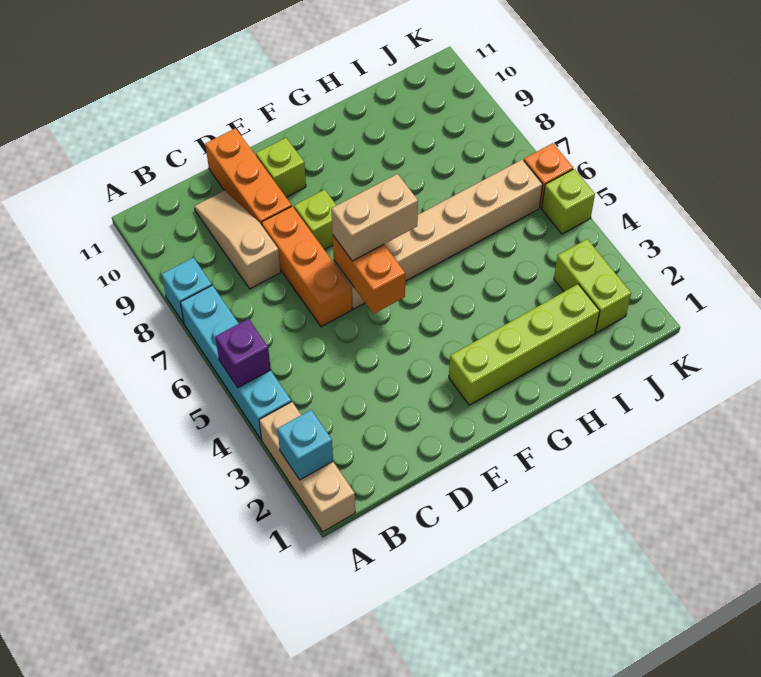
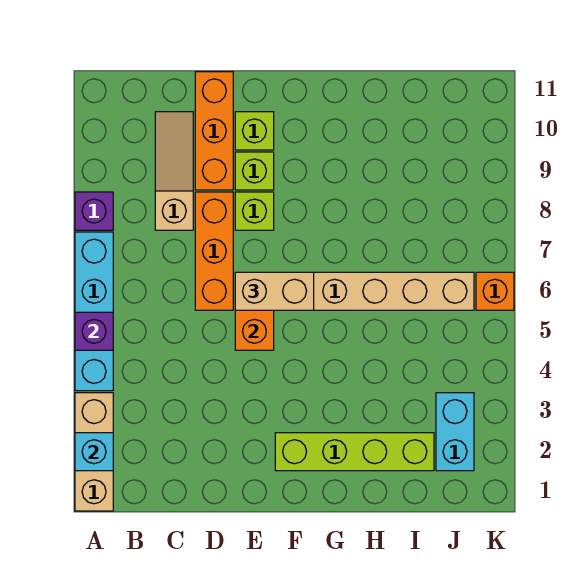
cyan 1x1 brick [162,257,212,323] -> purple 1x1 brick [75,192,113,230]
lime 1x2 brick [554,239,631,333] -> cyan 1x2 brick [436,393,474,471]
lime 1x1 brick [542,169,595,234] -> lime 1x1 brick moved to [235,152,274,190]

